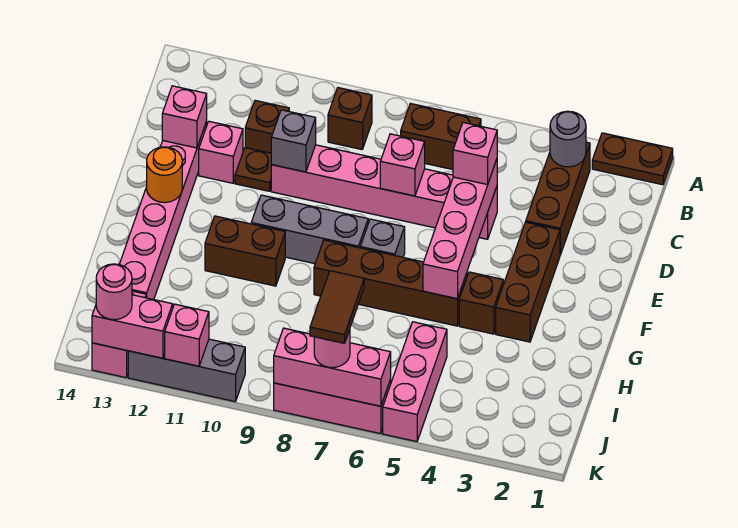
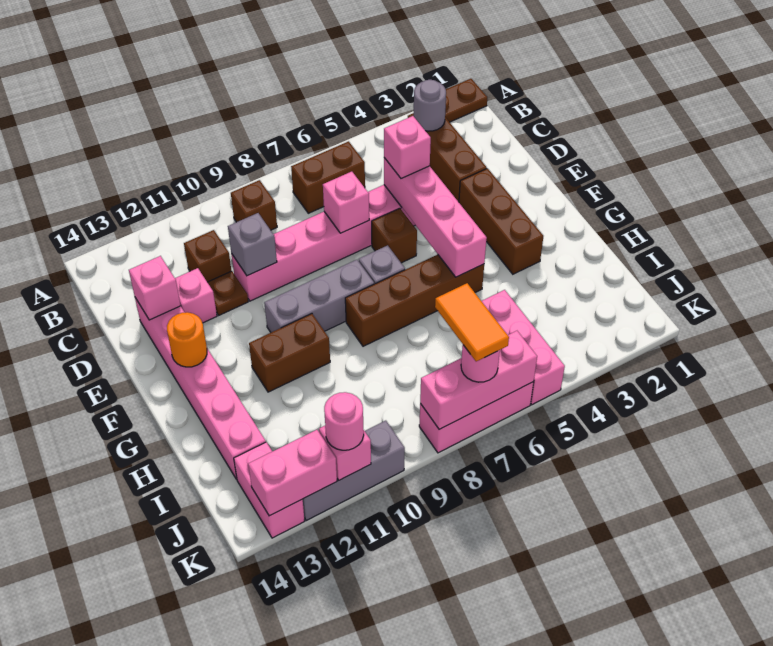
brown 1x1 brick [459,272,503,334] -> brown 1x1 brick moved to [372,208,417,263]
brown 1x2 tile [310,271,364,343] -> orange 1x2 tile [435,283,509,361]
pink 1x1 round brick [96,264,132,320] -> pink 1x1 round brick moved to [324,392,364,450]

